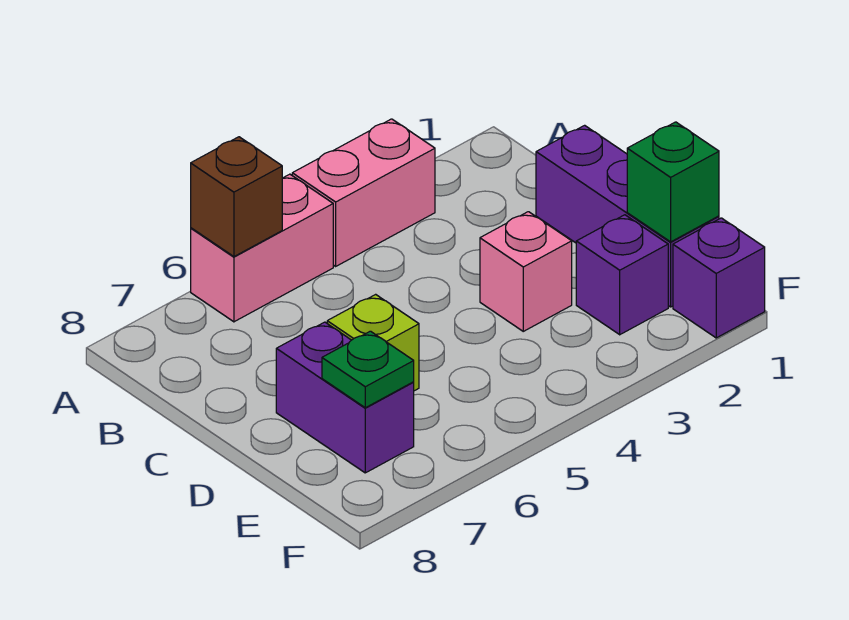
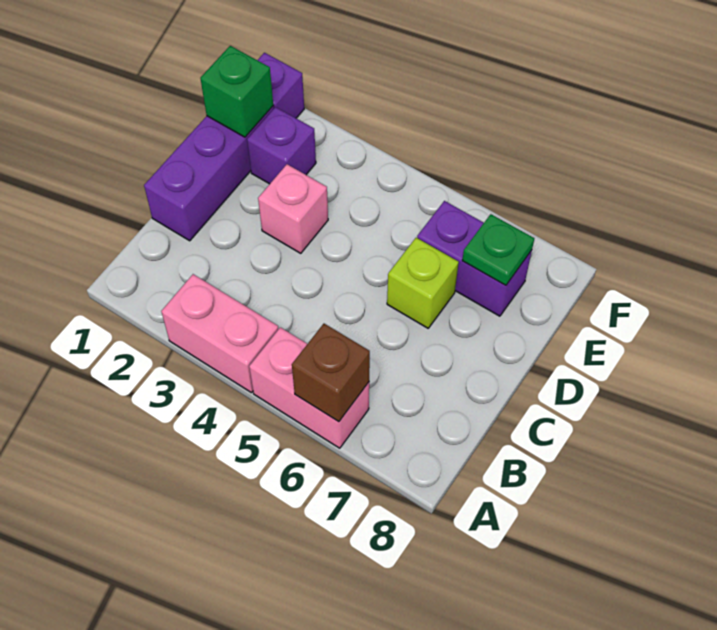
purple 1x2 brick [276,322,414,473] -> purple 1x2 brick turned to [417,201,532,316]

